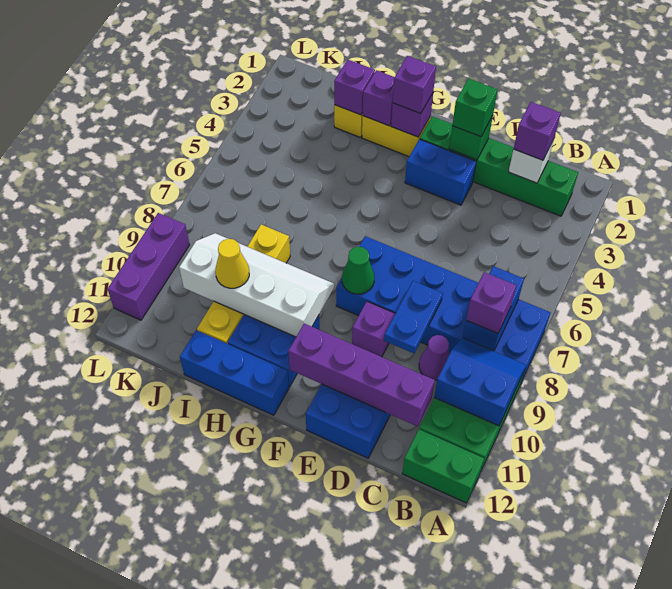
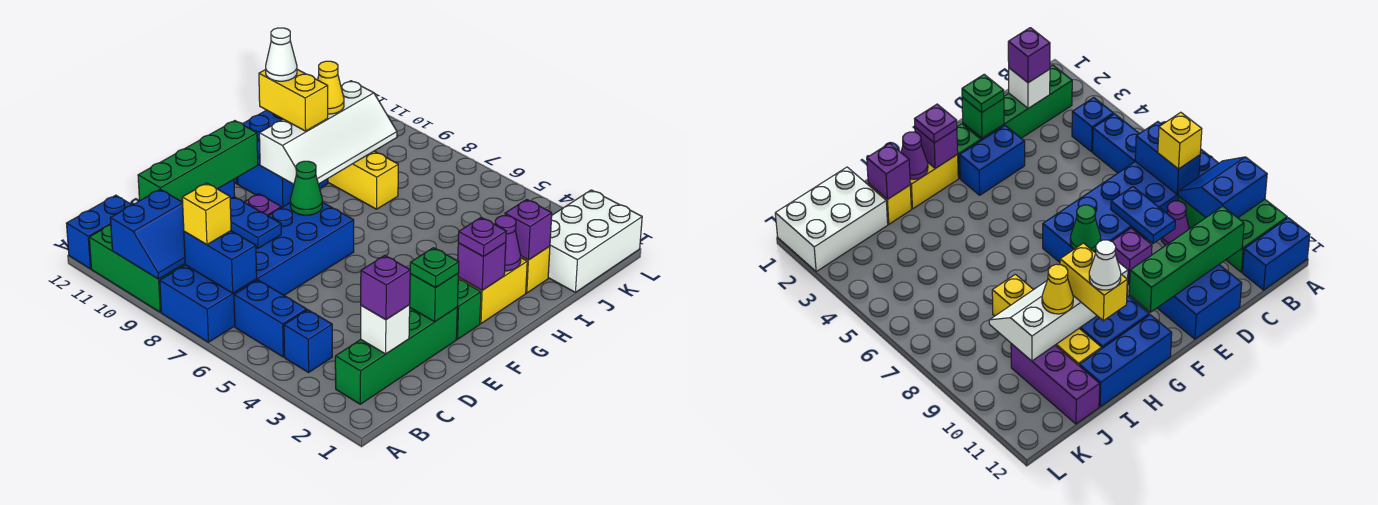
green 1x2 brick [402,429,484,503] -> blue 1x2 brick [66,195,132,269]
none -> blue 1x1 brick [284,310,332,372]
none -> blue 1x2 brick [234,280,307,357]
purple 1x1 brick [466,272,517,334] -> yellow 1x1 brick [182,183,231,245]
purple 1x4 brick [288,323,435,427] -> green 1x4 brick [138,121,258,202]
green 1x1 brick [452,79,498,137] -> green 1x1 plate [410,248,459,288]
purple 1x1 brick [393,56,436,114] -> purple 1x1 plate [458,218,506,256]
purple 1x1 brick [363,70,394,126] -> purple 1x1 cone [495,216,521,271]
none -> yellow 1x2 brick [259,69,328,131]
none -> white 1x1 cone [266,28,297,81]
none -> white 2x3 brick [548,190,642,292]
purple 1x3 brick [108,213,190,320] -> purple 1x3 brick moved to [1011,344,1100,424]

